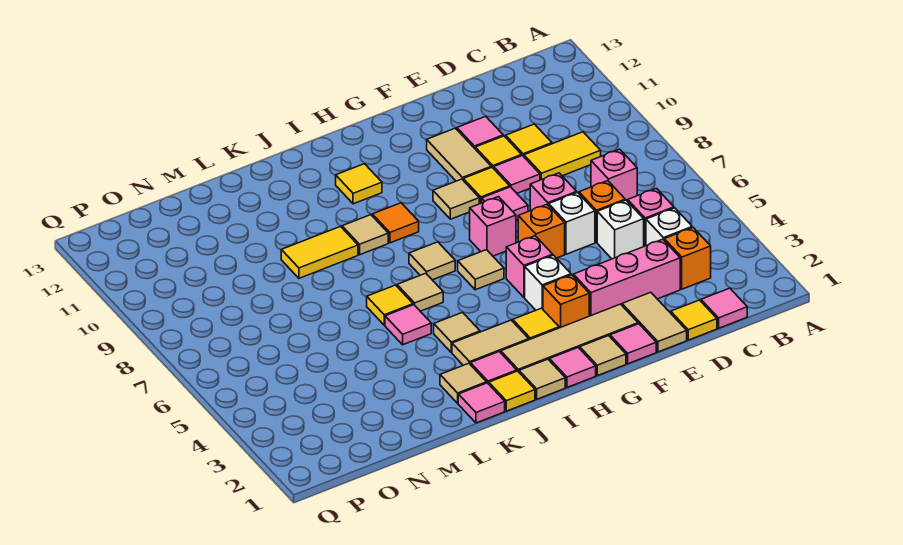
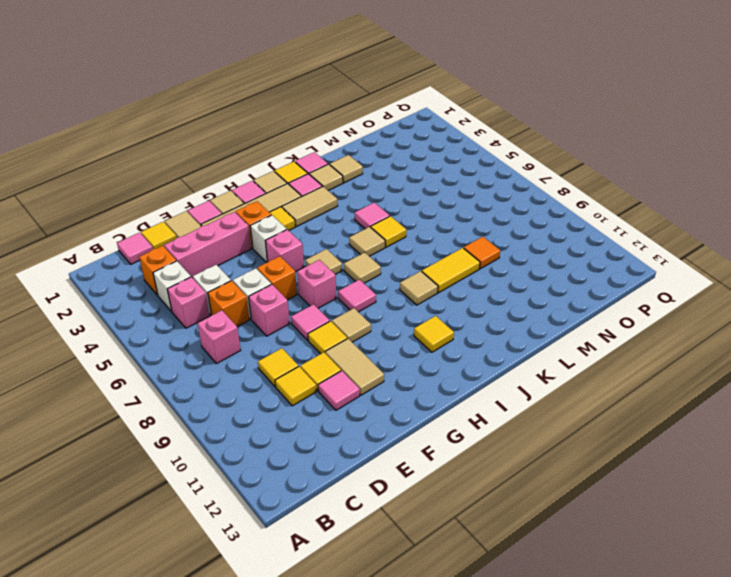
yellow 1x2 tile [524,132,601,180] -> yellow 1x1 tile [258,348,298,386]
pink 1x1 tile [494,156,540,193] -> pink 1x1 tile moved to [338,279,376,312]
orange 1x1 tile [372,203,419,243] -> orange 1x1 tile moved to [464,237,500,269]
tan 1x1 tile [434,312,480,352] -> tan 1x1 tile moved to [330,155,363,183]

